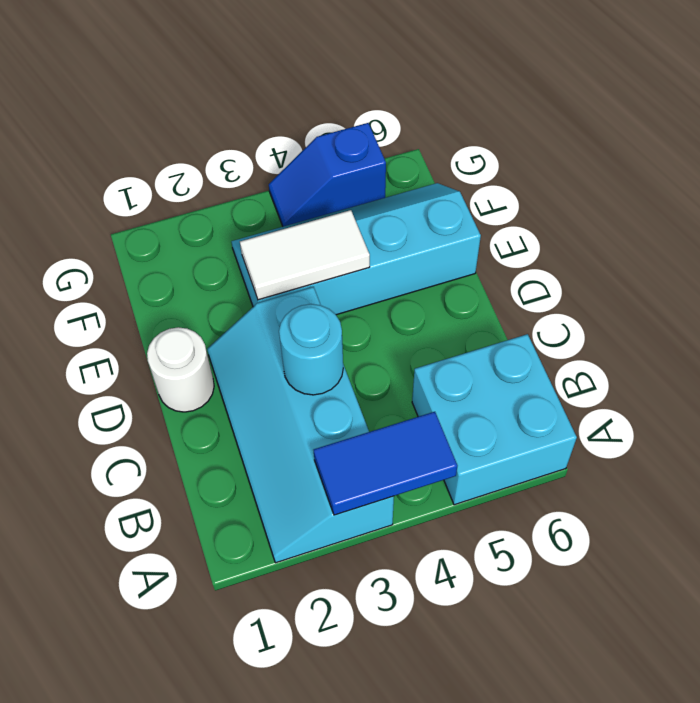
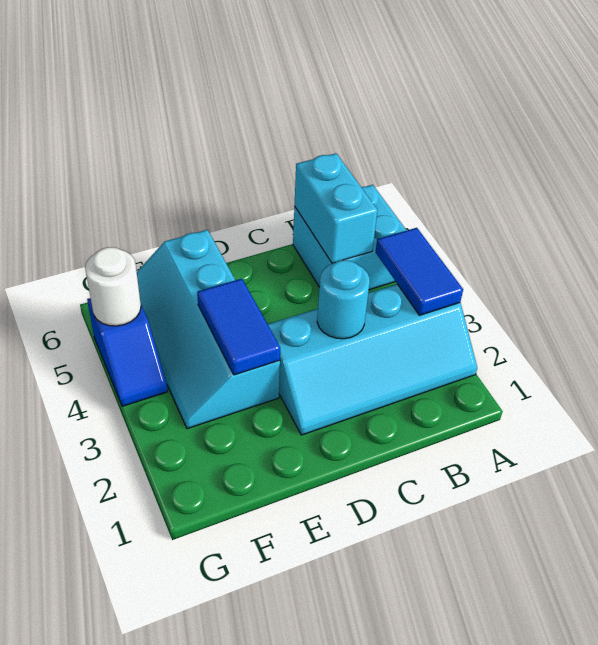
none -> cyan 1x2 brick [294,153,377,263]
white 1x1 round brick [147,327,214,412] -> white 1x1 round brick moved to [85,247,141,326]
white 1x2 tile [240,210,370,300] -> blue 1x2 tile [197,279,280,375]

